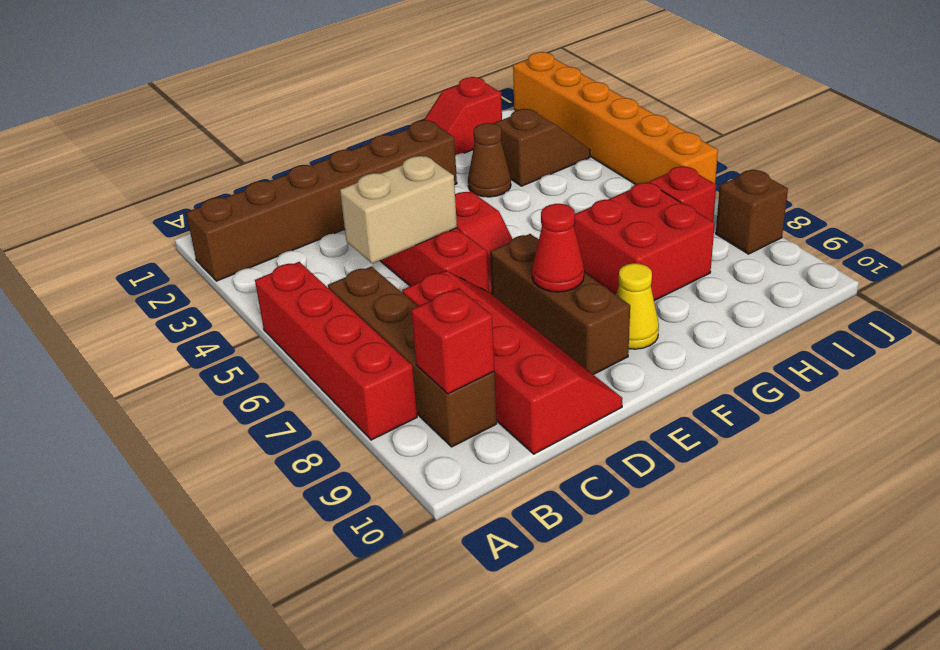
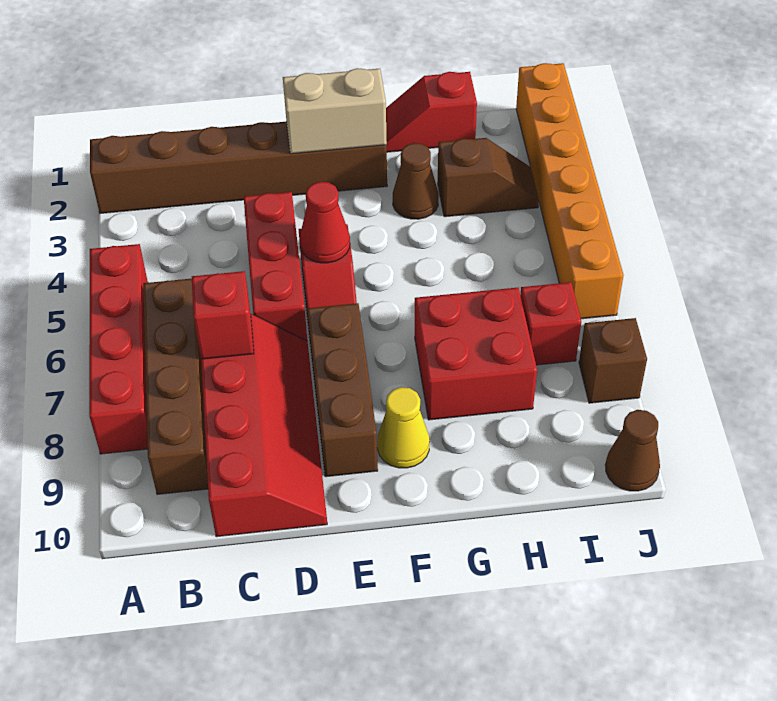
red 1x1 brick [411,288,494,394] -> red 1x1 brick moved to [192,271,254,359]
tan 1x2 brick [340,156,457,264] -> tan 1x2 brick moved to [283,68,387,154]
red 1x1 cone [532,204,584,292] -> red 1x1 cone moved to [300,182,350,263]
none -> brown 1x1 cone [605,410,660,491]

